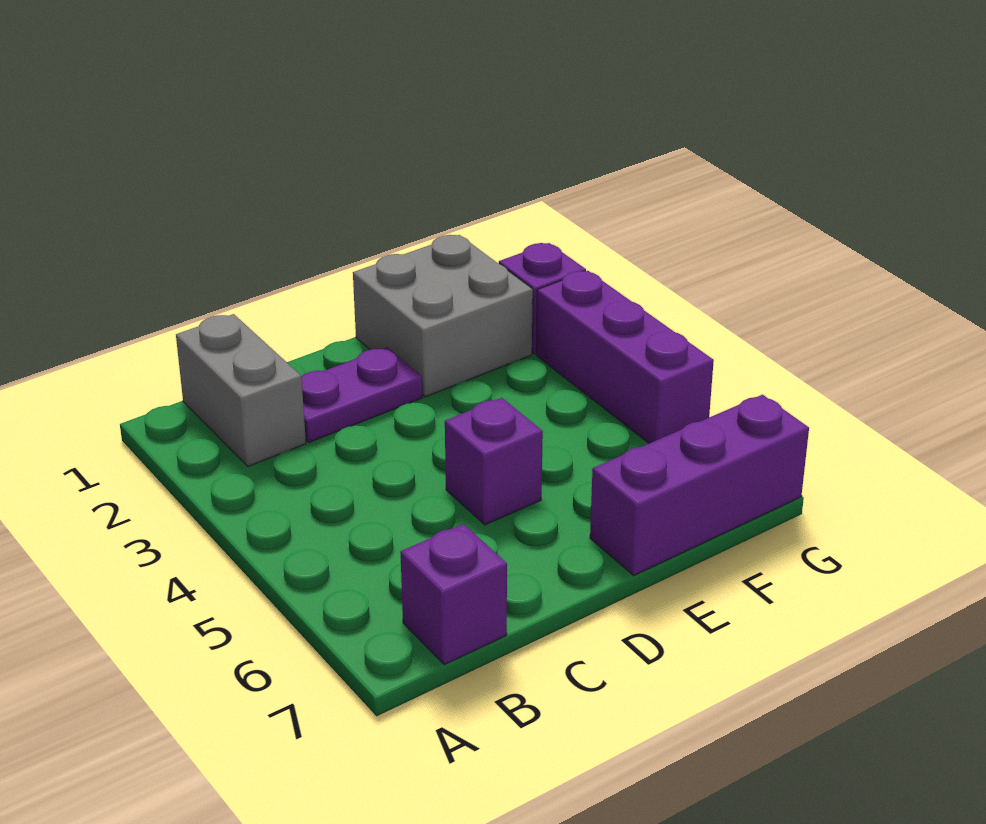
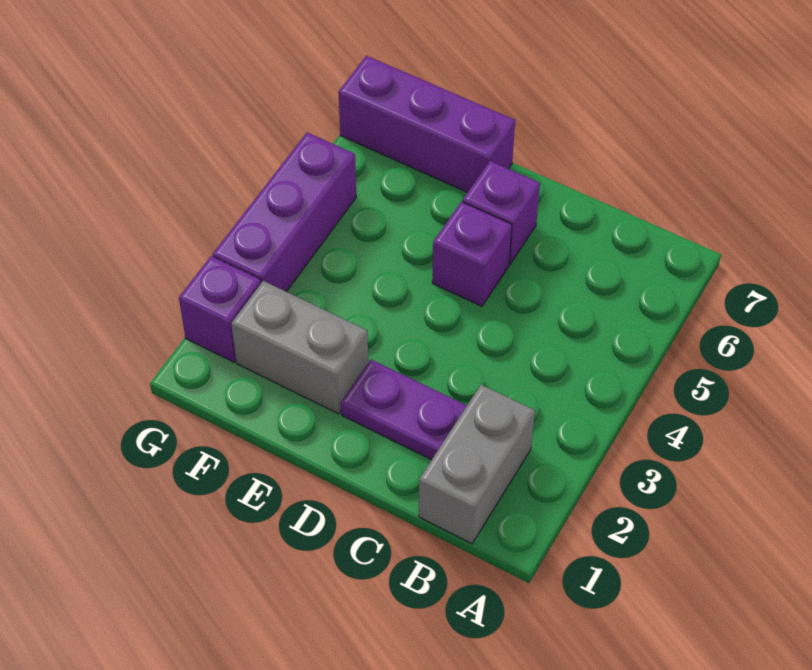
purple 1x1 brick [400,524,507,665] -> purple 1x1 brick moved to [463,161,540,264]
grey 2x2 brick [353,235,533,397] -> grey 1x2 brick [231,281,368,414]

